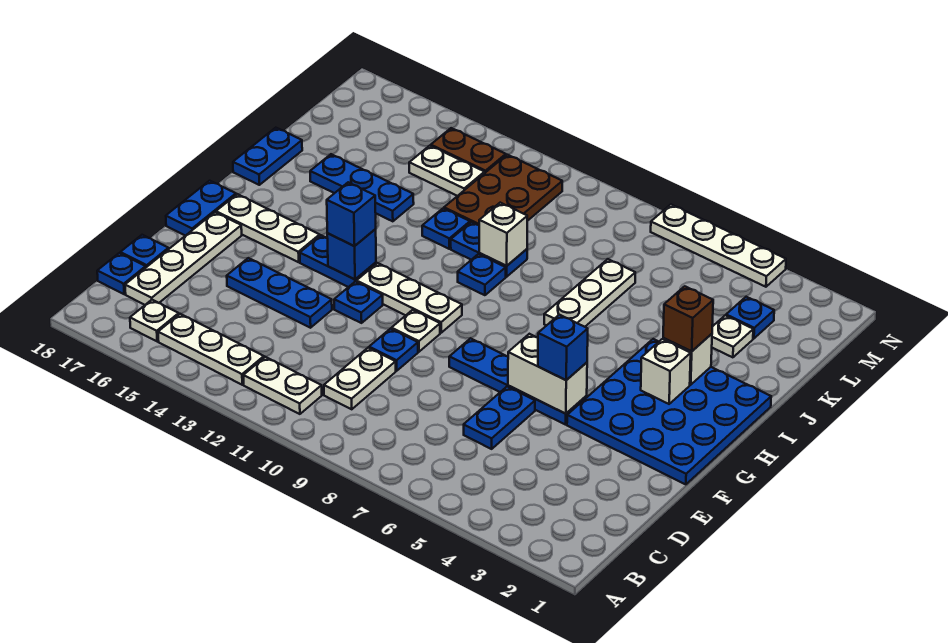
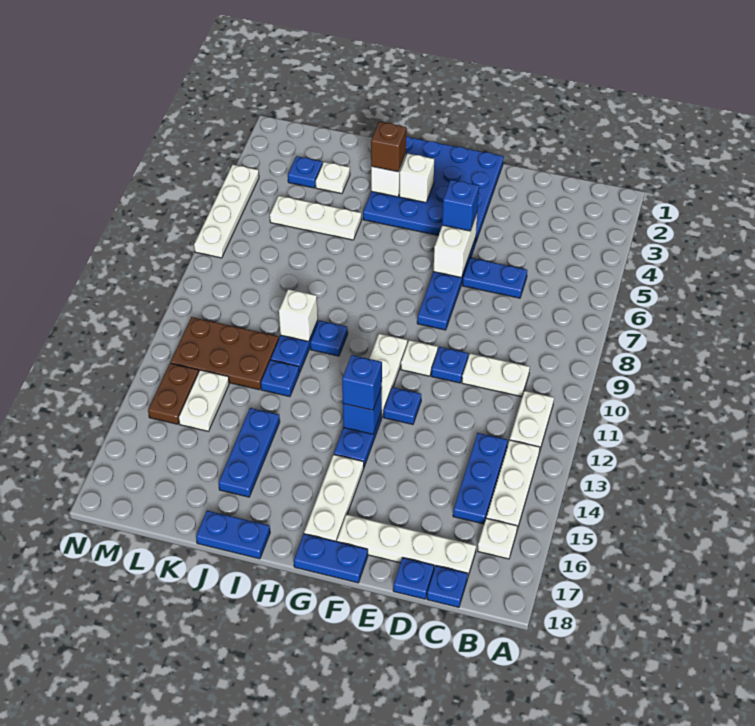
blue 1x3 plate [227,258,332,328] -> blue 1x3 plate moved to [453,433,508,524]
white 1x3 plate [544,259,635,327] -> white 1x3 plate moved to [270,196,361,240]

